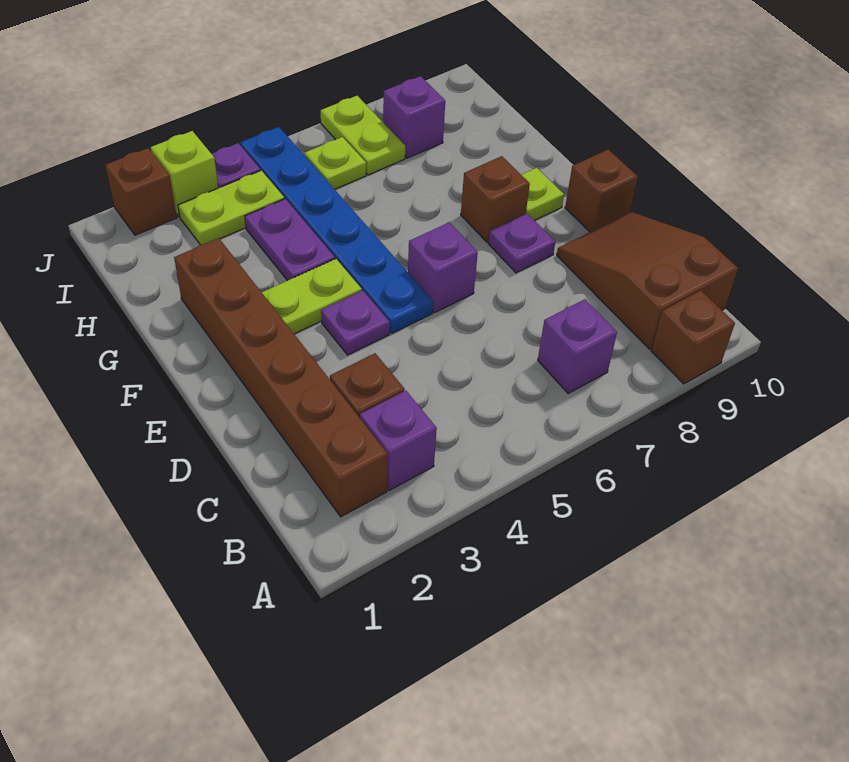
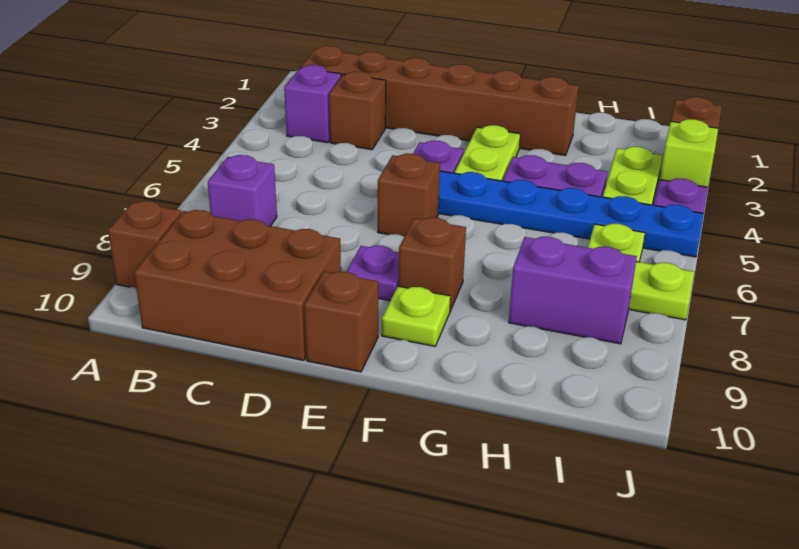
brown 2x3 slope [557,212,738,349] -> brown 2x3 brick [134,210,341,360]
purple 1x1 brick [408,222,478,313] -> brown 1x1 brick [378,154,440,237]
purple 1x1 brick [383,76,445,158] -> purple 1x2 brick [509,237,637,344]

